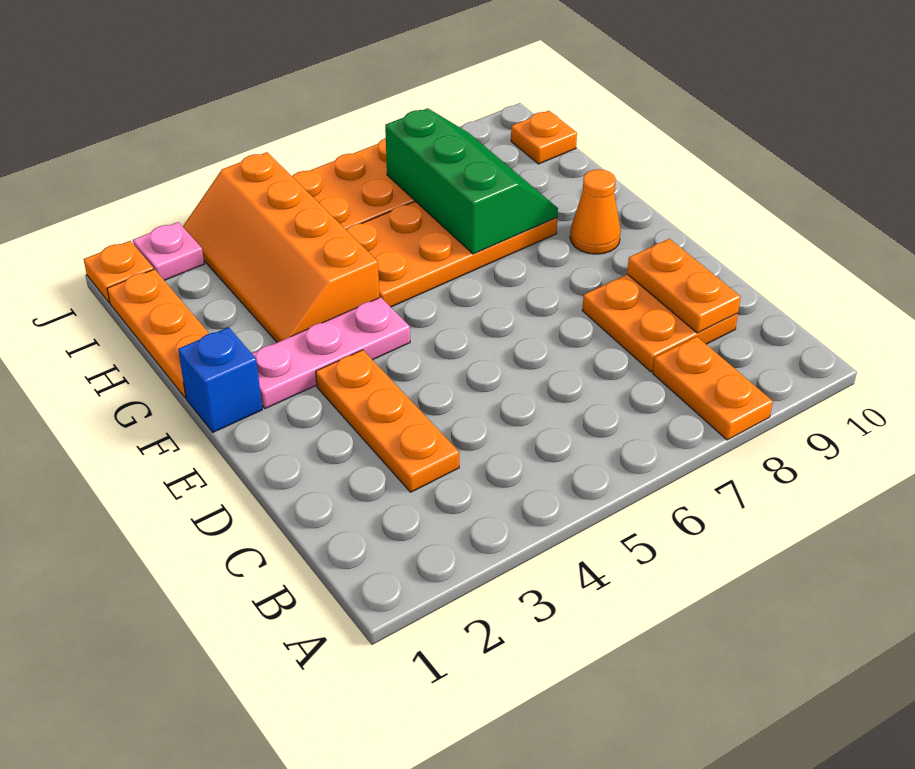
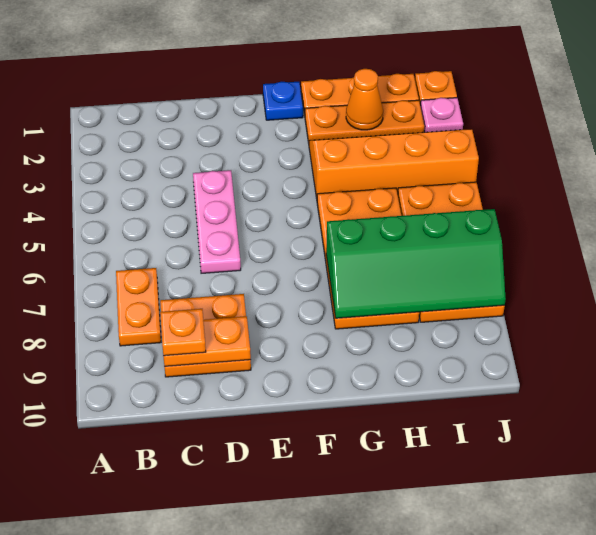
orange 1x2 plate [653,336,773,440] -> orange 1x2 plate turned to [116,268,161,346]
orange 1x3 plate [316,350,459,492] -> orange 1x3 plate moved to [305,100,424,143]
blue 1x1 brick [178,327,262,432] -> blue 1x1 plate [263,81,303,120]
pink 1x3 plate [252,297,410,409] -> pink 1x3 plate moved to [193,170,241,273]
orange 1x1 cone [570,169,621,254] -> orange 1x1 cone moved to [346,69,383,130]
green 2x3 slope [385,108,558,254] -> green 2x4 slope [326,209,506,318]
orange 1x1 plate [511,111,577,164] -> orange 1x1 plate moved to [160,309,206,356]

